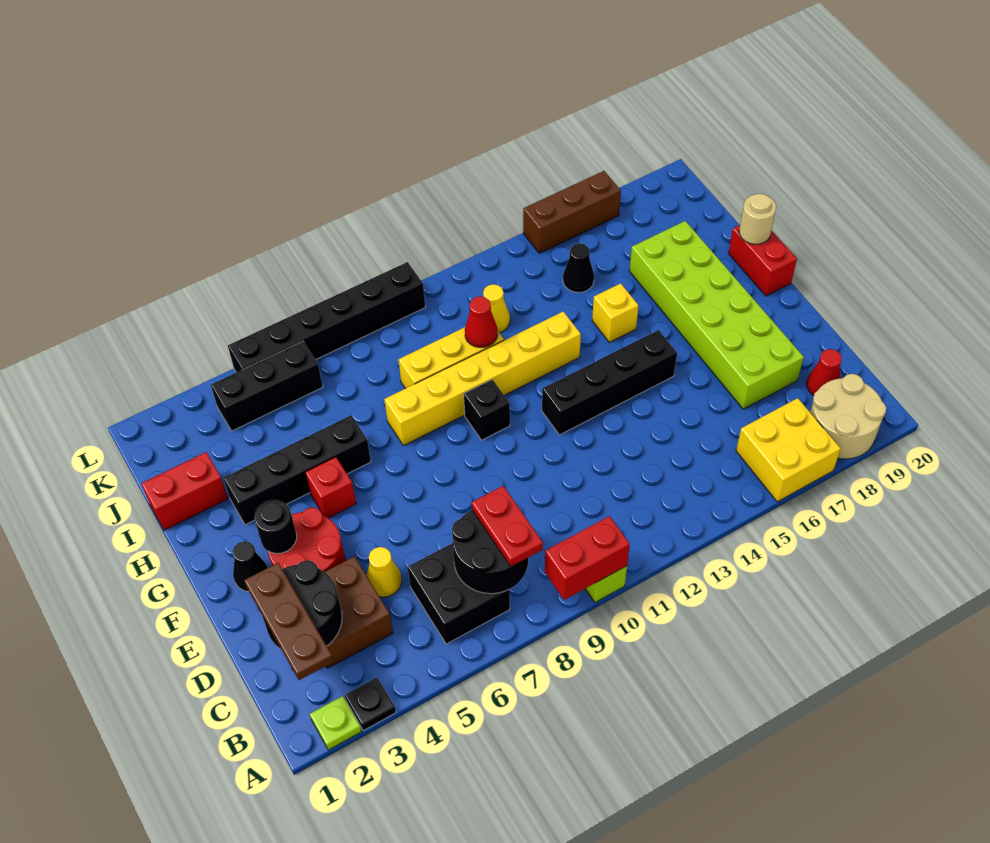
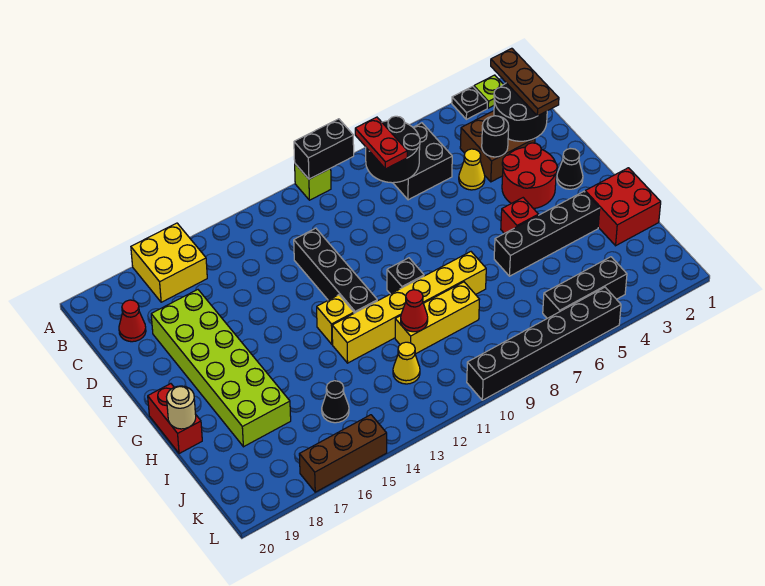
red 1x2 brick [545,516,630,600] -> black 1x2 brick [294,119,354,179]
tan 2x2 round brick [810,374,886,459] -> none
black 1x1 round brick [254,500,297,554] -> black 1x1 round brick moved to [482,116,509,157]
black 1x4 brick [542,330,677,435] -> black 1x4 brick turned to [294,228,377,313]
yellow 1x1 brick [592,283,639,342] -> yellow 1x1 brick moved to [317,295,354,344]
red 1x2 brick [141,452,228,530] -> red 2x2 brick [585,168,661,246]

